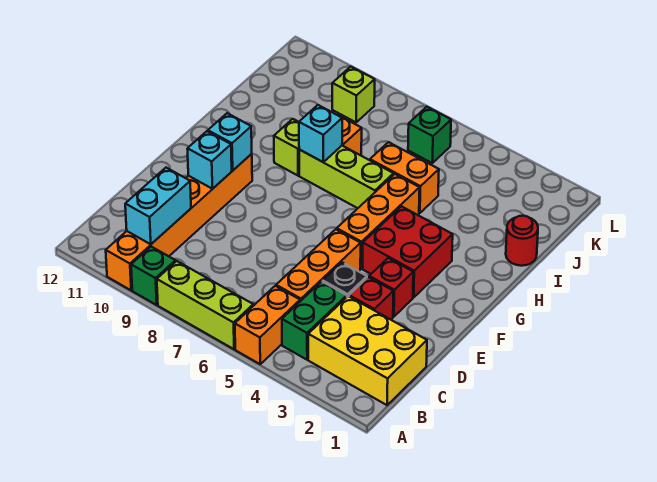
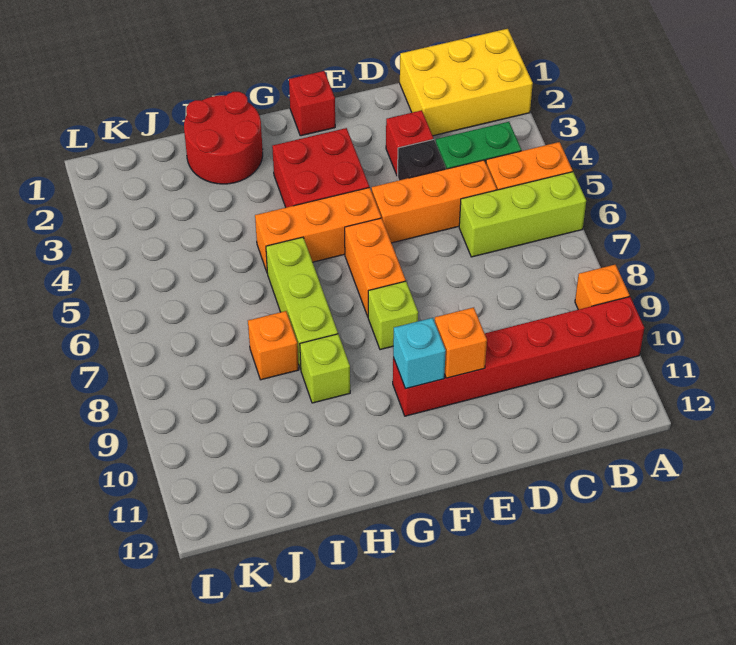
lime 1x3 brick [157,261,253,349] -> lime 1x3 brick turned to [459,172,586,257]
green 1x1 brick [131,247,175,305] -> orange 1x1 brick [575,265,629,310]
orange 1x6 brick [106,154,252,290] -> red 1x6 brick [393,297,644,416]
yellow 2x3 brick [308,296,427,405] -> yellow 2x3 brick turned to [400,29,533,136]
cyan 1x2 brick [125,168,191,244] -> none
red 1x1 brick [369,258,413,317] -> red 1x1 brick moved to [289,71,335,136]
cyan 1x1 brick [187,131,232,189] -> orange 1x1 brick [435,307,487,378]
cyan 1x1 brick [299,105,342,162] -> none
red 1x1 round brick [506,216,538,266] -> red 2x2 round brick [184,92,263,184]
orange 1x2 brick [370,142,439,213] -> orange 1x2 brick moved to [345,218,406,316]
green 1x1 brick [408,107,451,163] -> none
lime 1x1 brick [332,67,375,122] -> lime 1x1 brick moved to [368,281,418,350]

